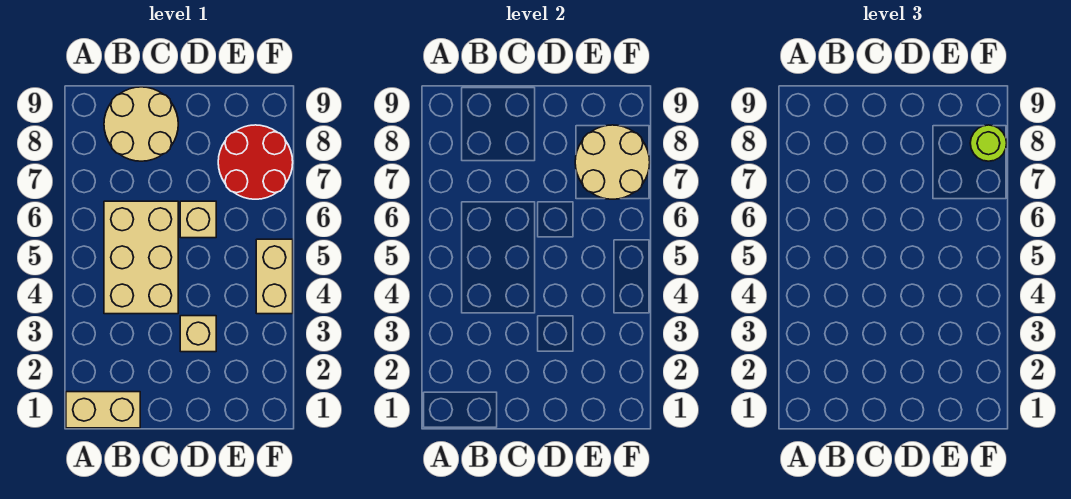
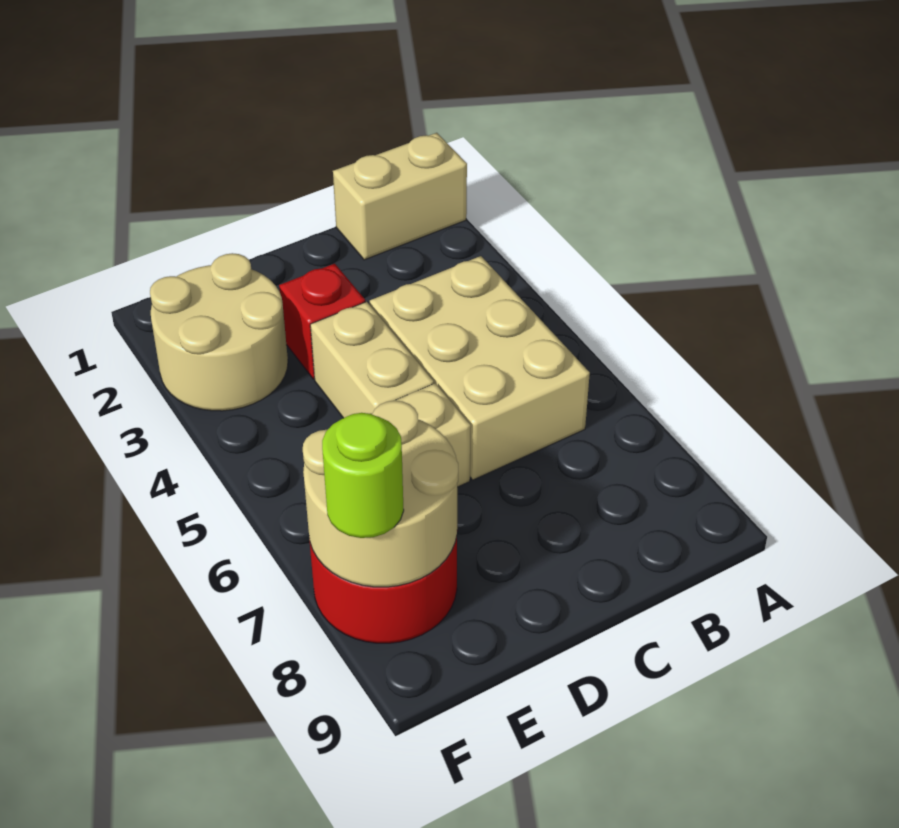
tan 2x2 round brick [104,87,178,161] -> tan 2x2 round brick moved to [150,253,288,411]
tan 1x1 brick [180,316,216,352] -> red 1x1 brick [279,264,365,379]
tan 1x2 brick [256,239,293,314] -> tan 1x2 brick moved to [310,302,434,418]

